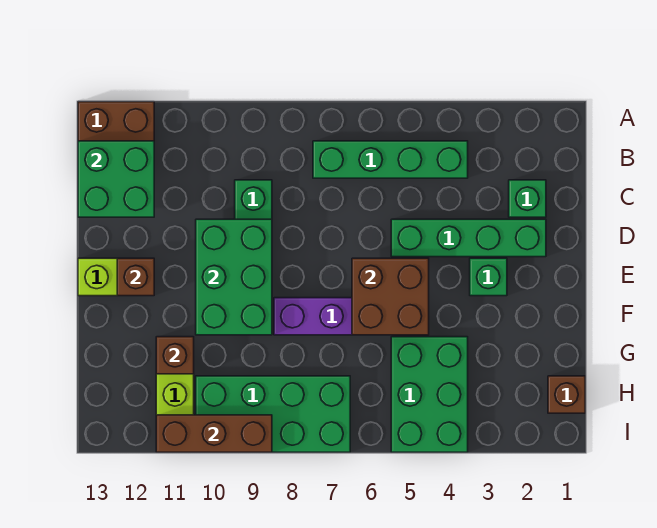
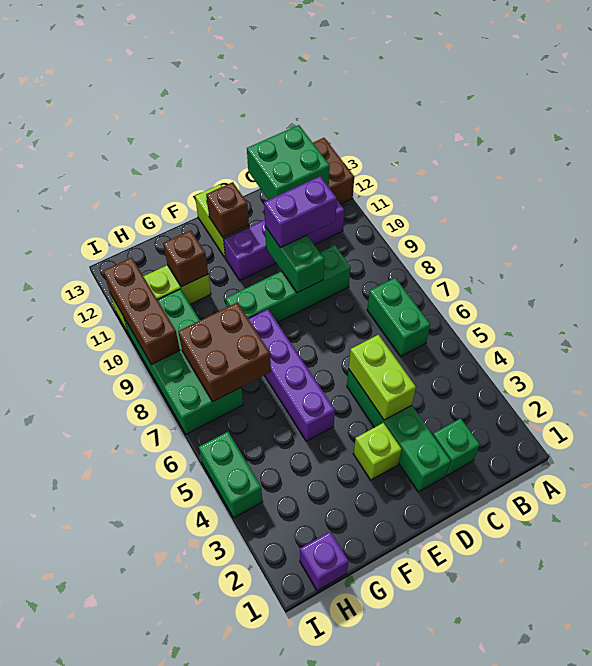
green 1x4 brick [313,141,468,178] -> green 1x2 brick [367,278,430,356]
none -> purple 1x4 brick [224,200,344,280]
none -> purple 1x2 brick [264,176,337,248]
none -> lime 1x2 brick [349,335,416,420]
green 2x3 brick [196,219,272,335] -> green 1x2 brick [265,226,324,293]
green 1x1 brick [470,258,507,296] -> lime 1x1 brick [353,423,402,480]
brown 2x2 brick [352,258,429,335] -> brown 2x2 brick moved to [178,302,271,401]
green 2x3 brick [391,337,468,452] -> green 1x2 brick [199,432,263,518]
brown 1x1 brick [548,376,585,413] -> purple 1x1 brick [300,532,349,591]

